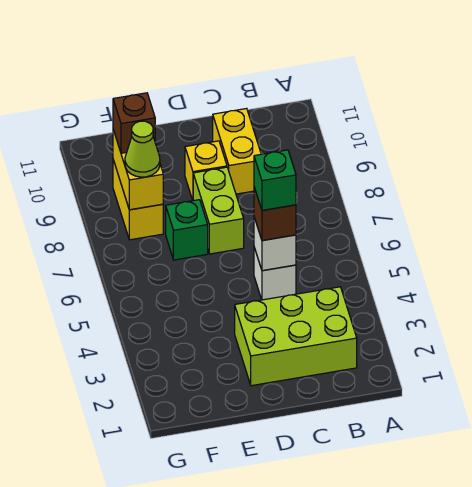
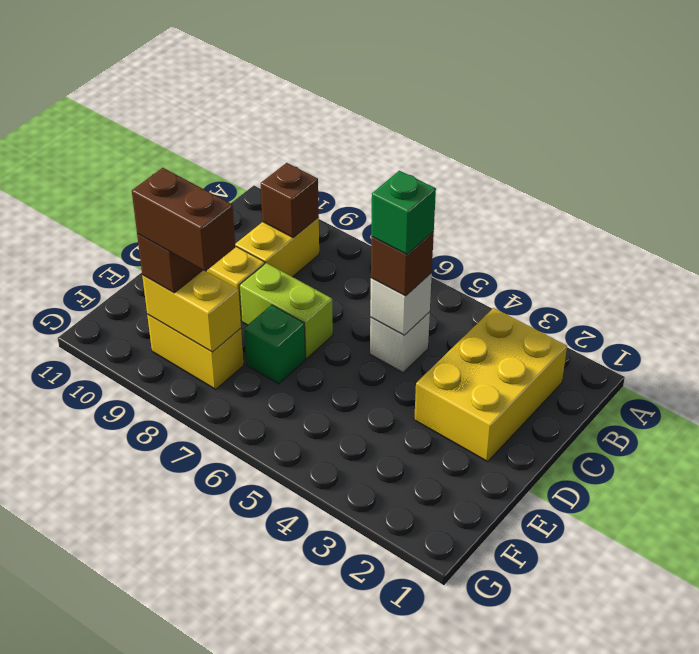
lime 2x3 brick [235,287,357,386] -> yellow 2x3 brick [414,308,567,461]
none -> brown 1x1 brick [261,163,319,237]
yellow 1x2 brick [213,109,261,194] -> yellow 1x2 brick turned to [235,218,319,277]
lime 1x1 cone [125,121,160,177] -> none
none -> brown 1x2 brick [132,168,235,271]

